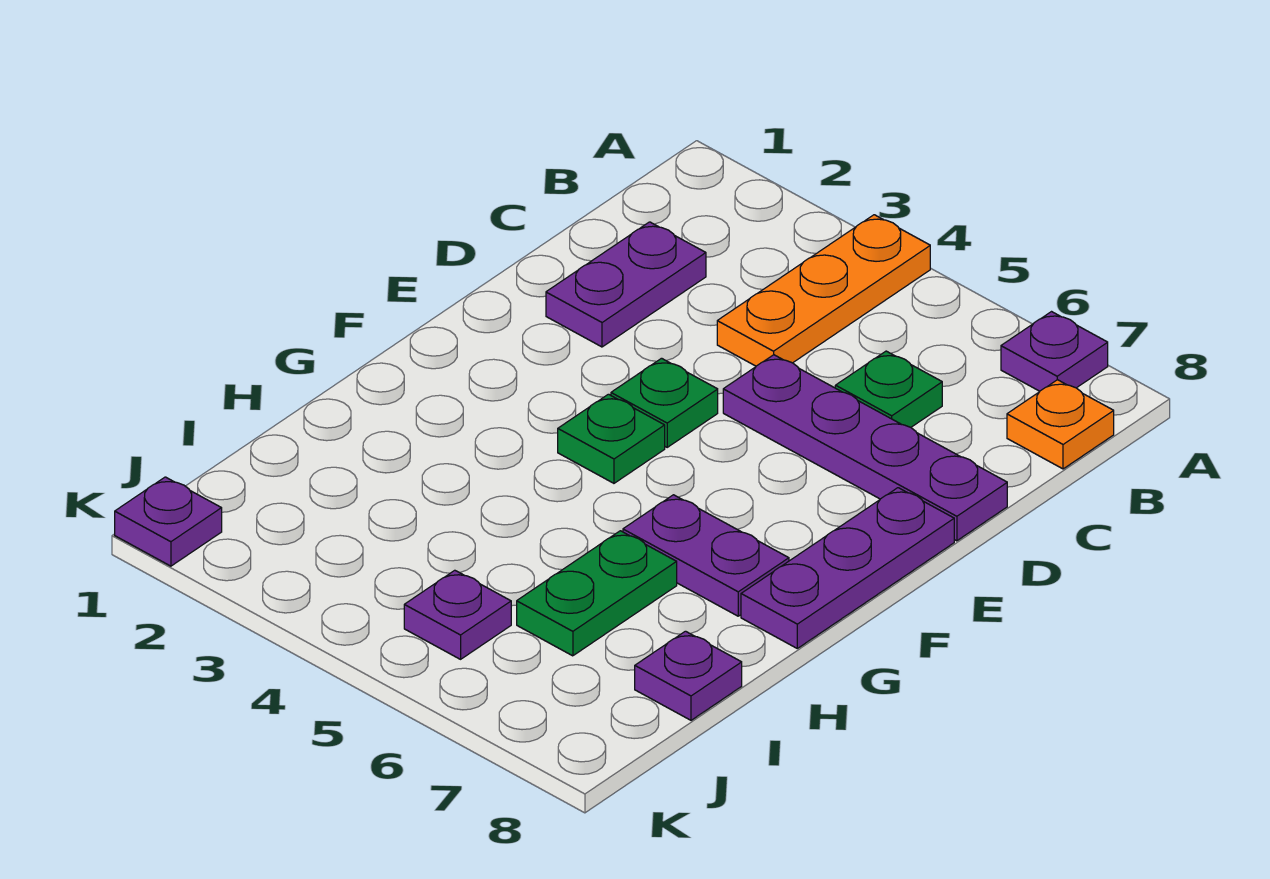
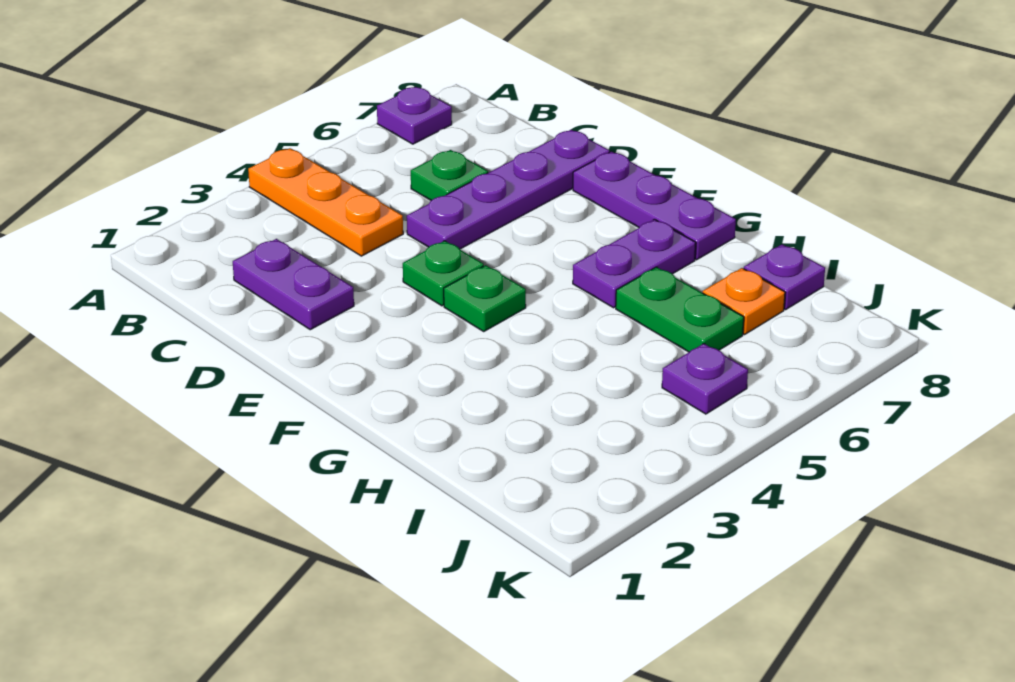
orange 1x1 plate [1007,380,1114,469] -> orange 1x1 plate moved to [703,268,785,334]
purple 1x1 plate [115,477,222,566] -> none

